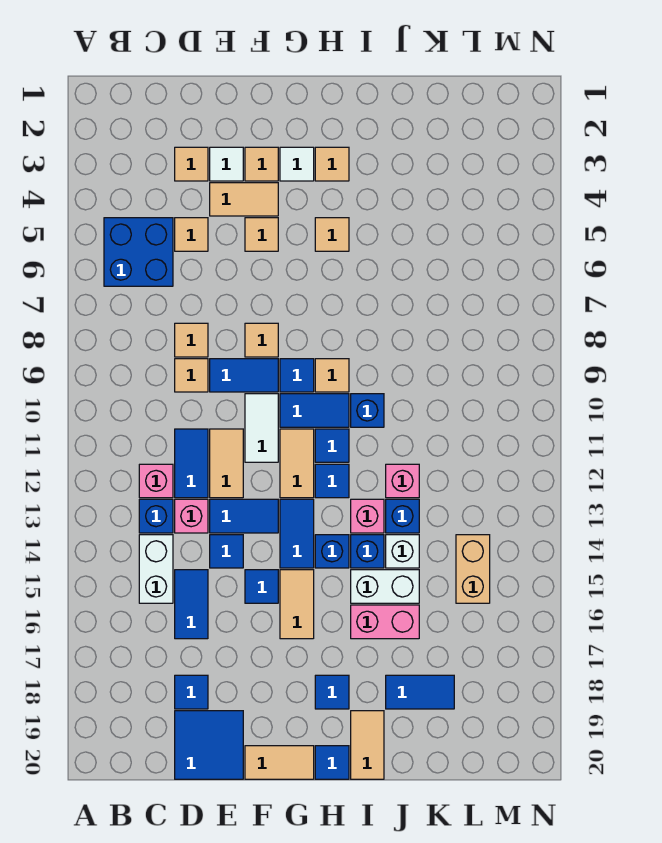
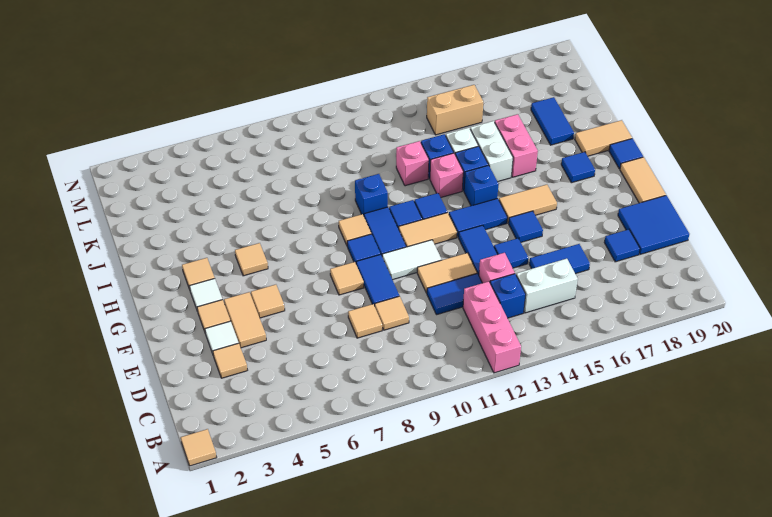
blue 2x2 brick [104,218,173,286] -> none
pink 1x1 brick [139,464,173,498] -> pink 1x3 brick [463,281,521,373]
tan 1x1 tile [175,218,208,251] -> tan 1x1 tile moved to [181,429,217,466]

